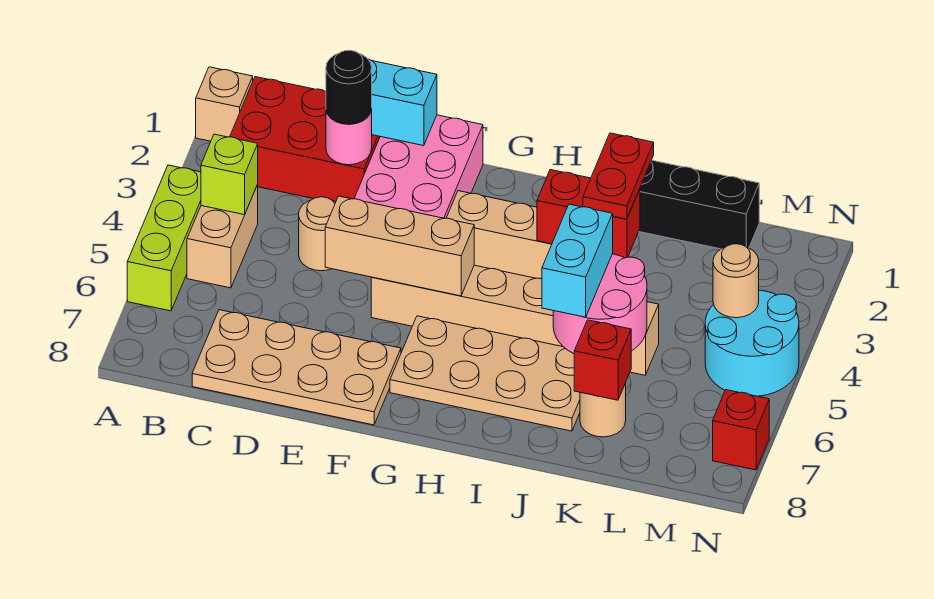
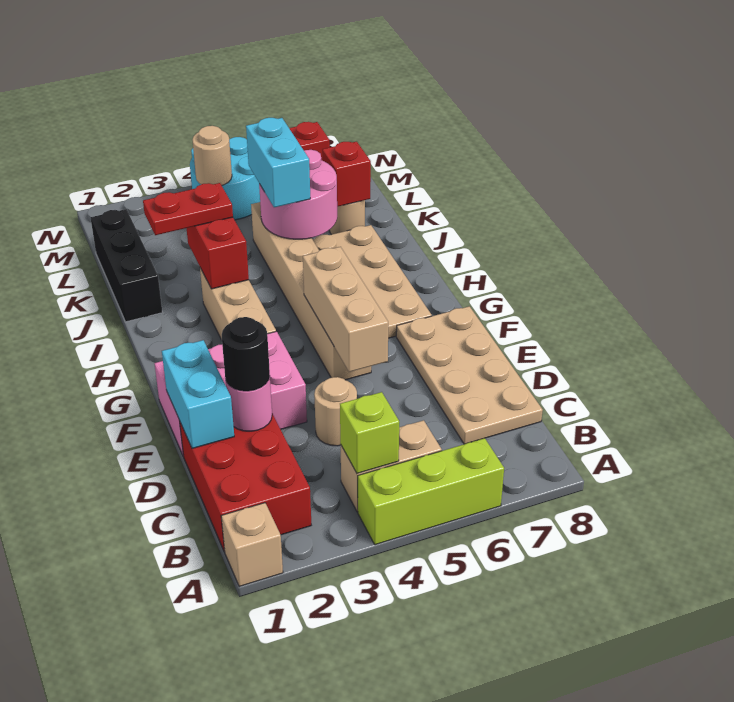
cyan 1x2 brick [542,204,613,317] -> cyan 1x2 brick turned to [246,118,310,207]

